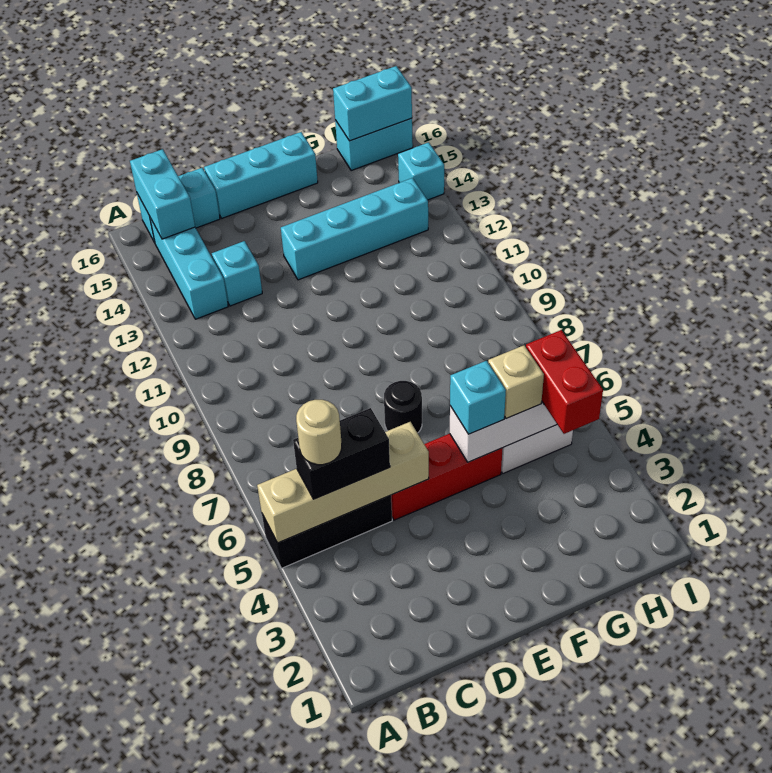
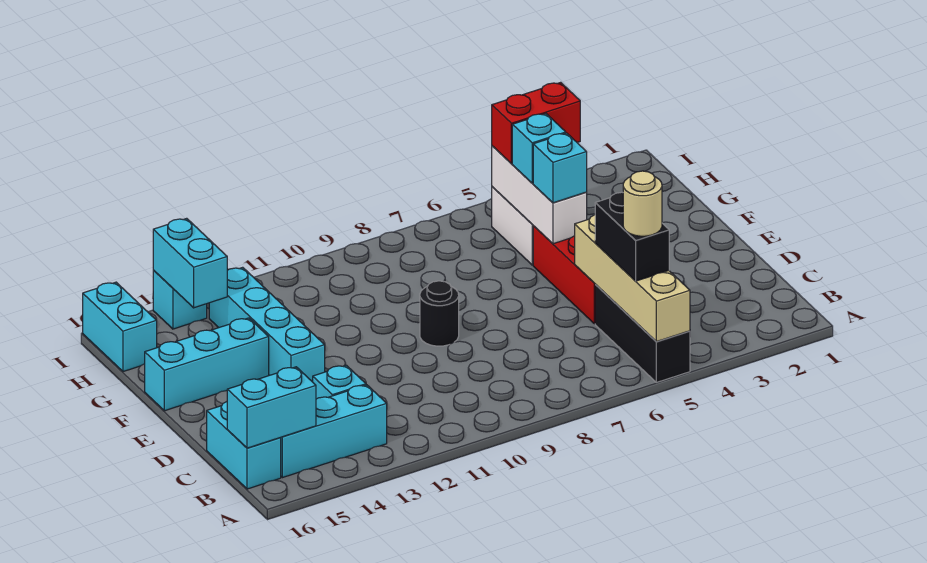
cyan 1x3 brick [204,132,318,218] -> cyan 1x3 brick turned to [145,318,269,411]
black 1x1 round brick [384,381,422,433] -> black 1x1 round brick moved to [420,281,459,346]
tan 1x1 brick [488,345,544,419] -> cyan 1x1 brick [512,114,566,183]
cyan 1x2 brick [333,66,412,141] -> cyan 1x2 brick moved to [153,218,227,308]

